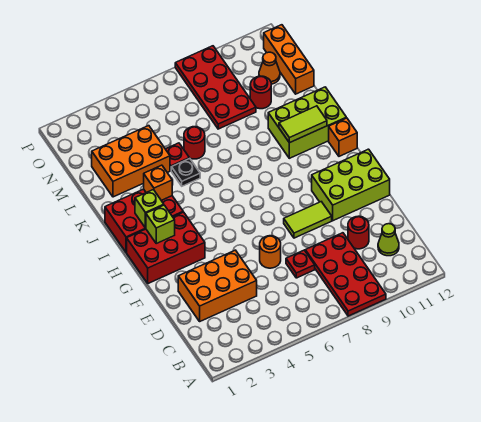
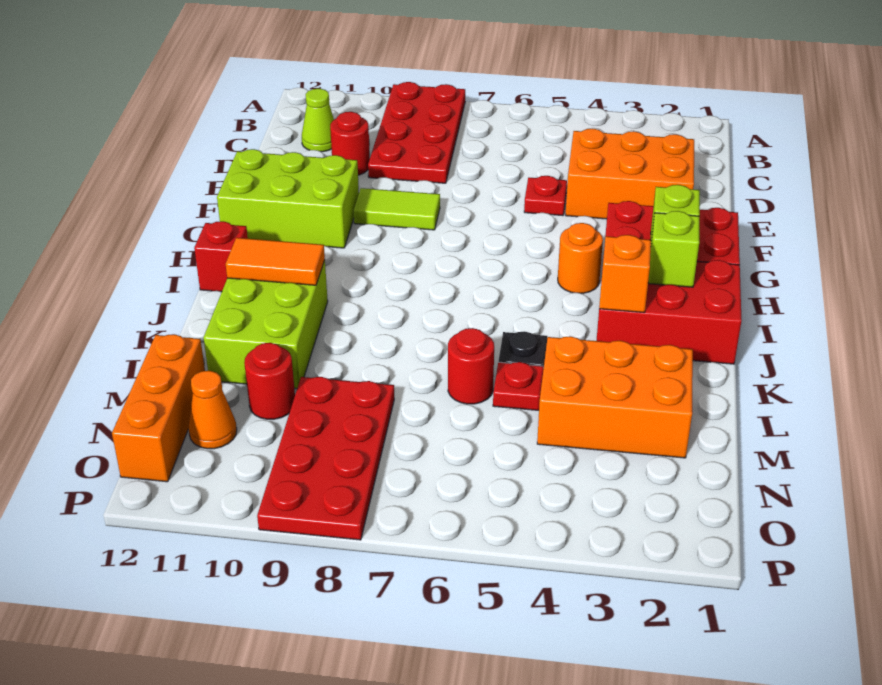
red 1x1 plate [286,250,315,278] -> red 1x1 plate moved to [524,176,567,216]
orange 1x1 round brick [260,236,281,268] -> orange 1x1 round brick moved to [558,223,603,293]
orange 1x1 brick [329,118,357,156] -> red 1x1 brick [194,221,248,292]
lime 2x3 brick [268,87,346,158] -> lime 2x3 brick turned to [204,260,328,389]
lime 1x2 tile [279,106,327,143] -> orange 1x2 tile [226,238,325,285]

